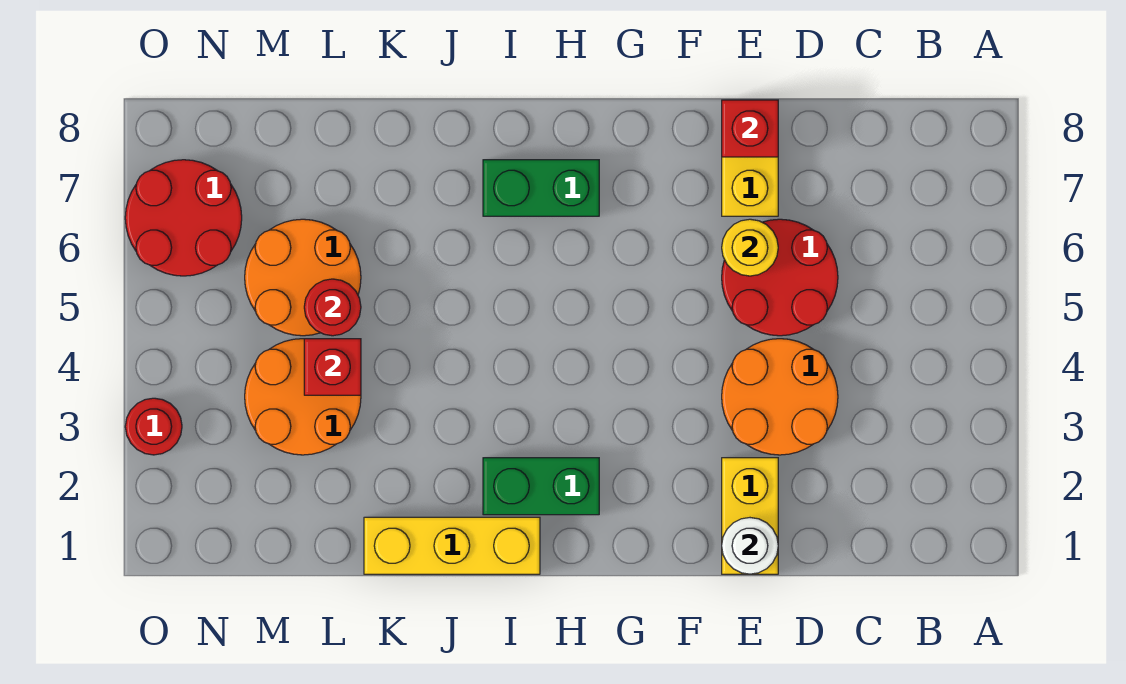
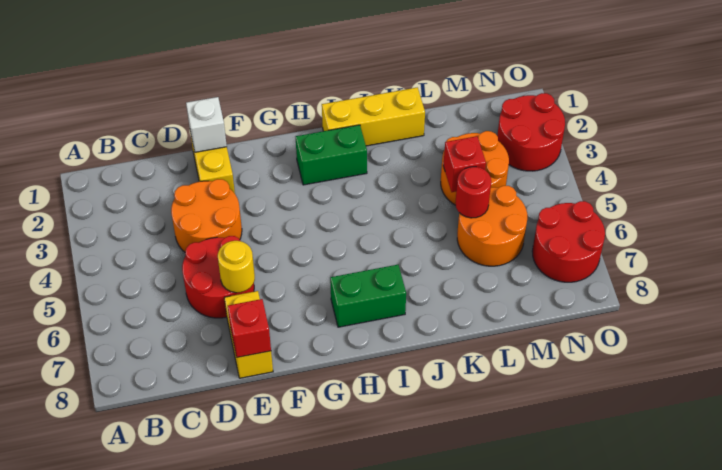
white 1x1 round brick [722,518,778,574] -> white 1x1 brick [186,97,227,152]
red 1x1 round brick [125,398,182,455] -> red 2x2 round brick [497,93,565,171]

